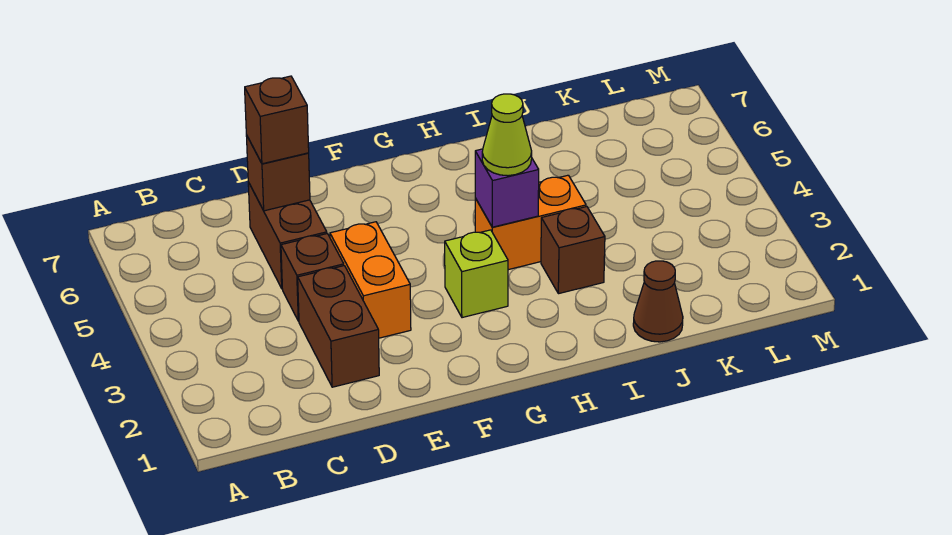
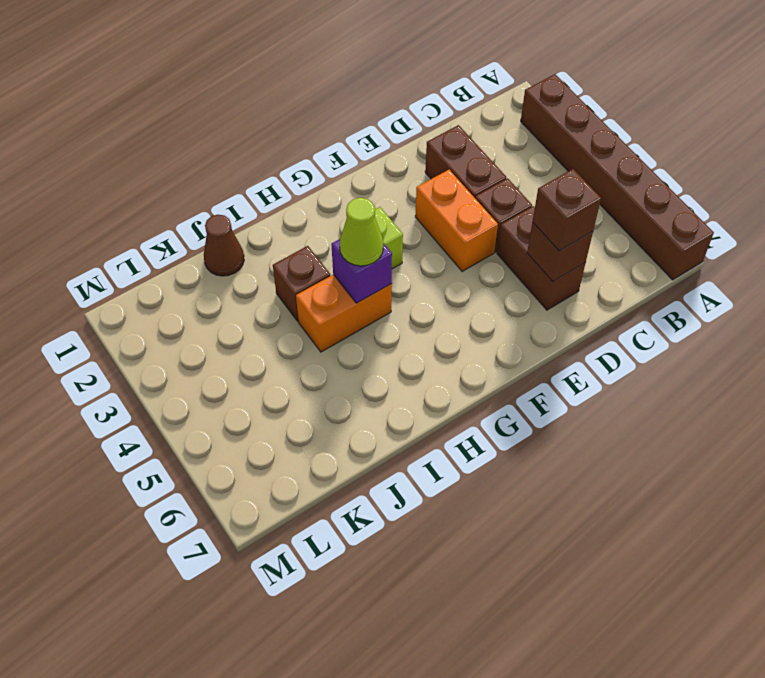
none -> brown 1x6 brick [521,74,714,280]

